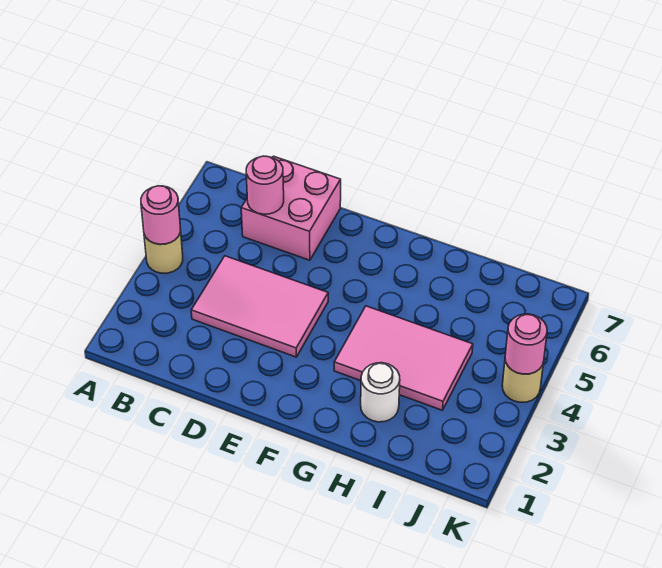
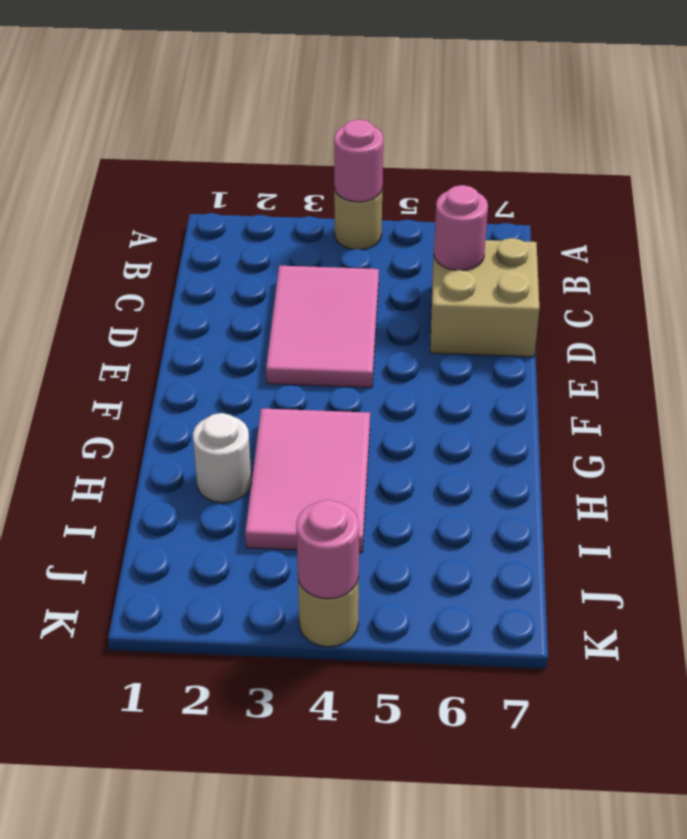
pink 2x2 brick [241,156,341,260] -> tan 2x2 brick [430,238,540,357]

